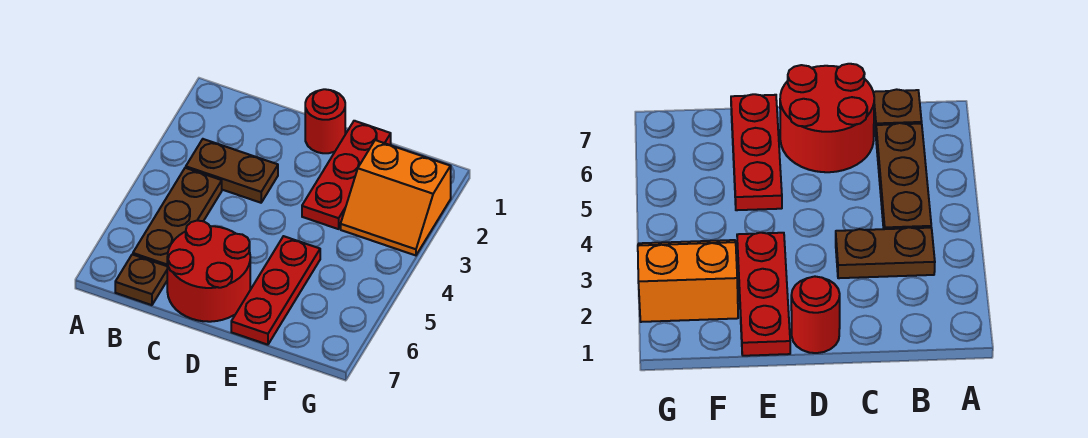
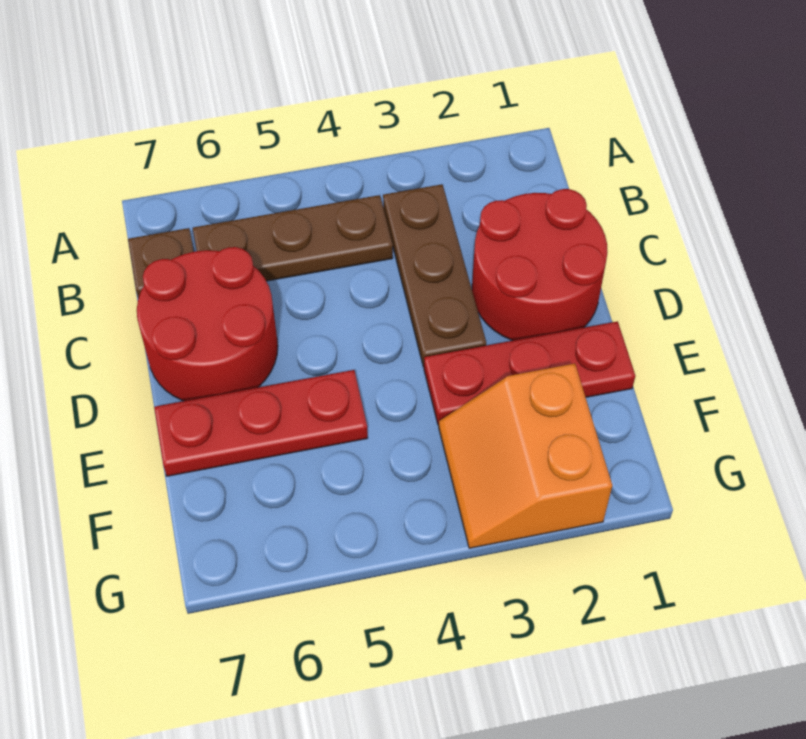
brown 1x2 plate [186,139,278,203] -> brown 1x3 plate [383,184,486,367]
red 1x1 round brick [305,89,345,153] -> red 2x2 round brick [472,189,608,341]

